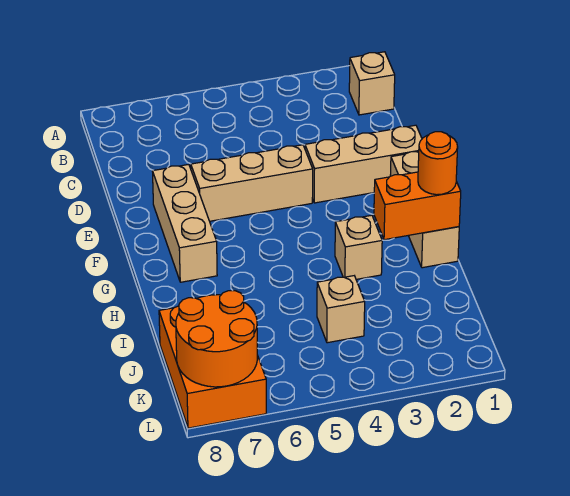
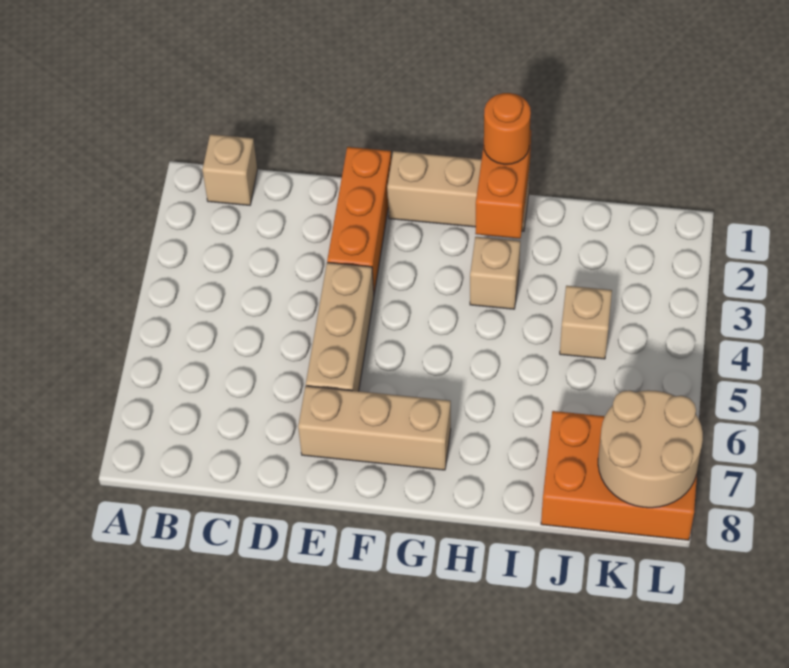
tan 1x3 brick [305,125,422,203] -> orange 1x3 brick [327,147,391,294]
orange 2x2 round brick [176,291,257,387] -> tan 2x2 round brick [598,390,703,508]

